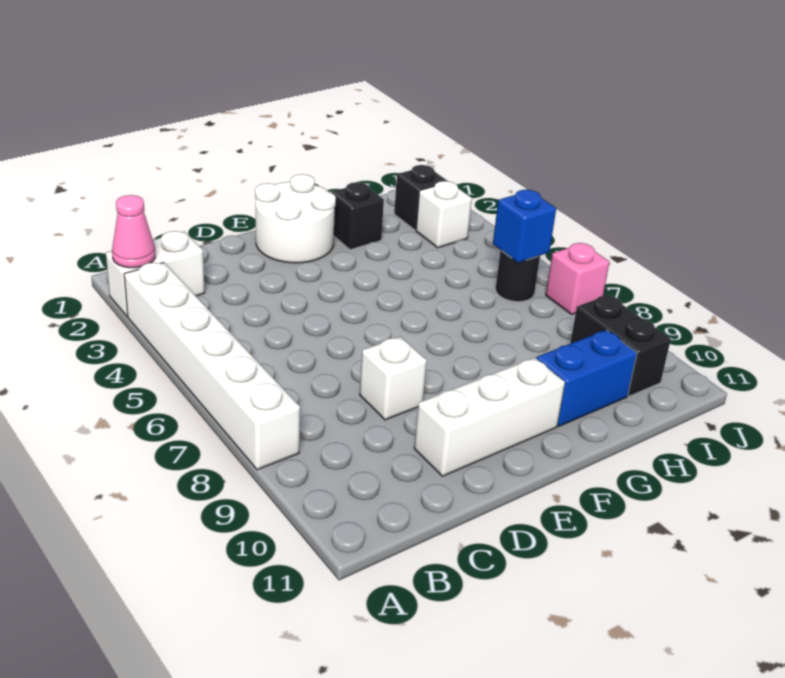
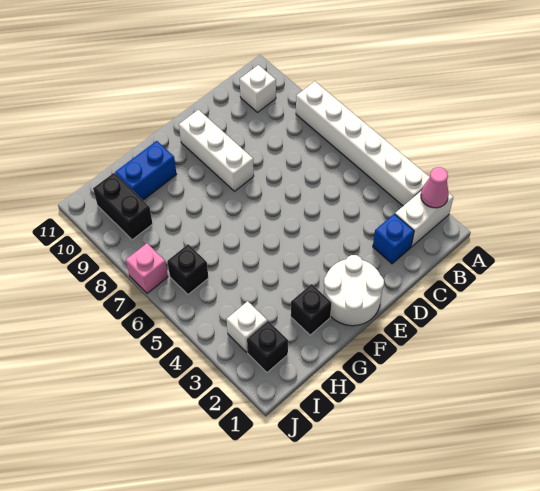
white 1x1 brick [360,337,427,420] -> white 1x1 brick moved to [240,65,276,112]
white 1x3 brick [414,358,565,476] -> white 1x3 brick turned to [179,110,254,191]
black 1x1 round brick [495,250,540,302] -> black 1x1 brick [167,244,208,294]
blue 1x1 brick [493,190,556,263] -> blue 1x1 brick moved to [373,214,414,264]

